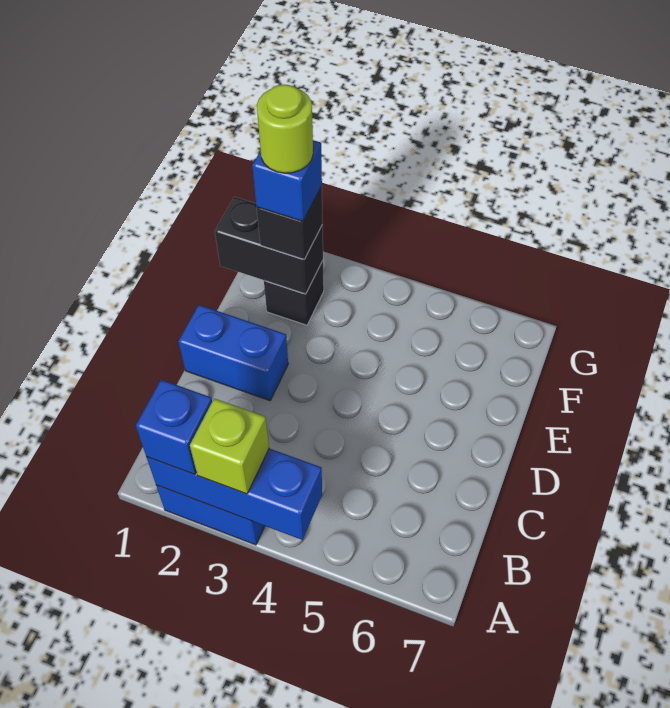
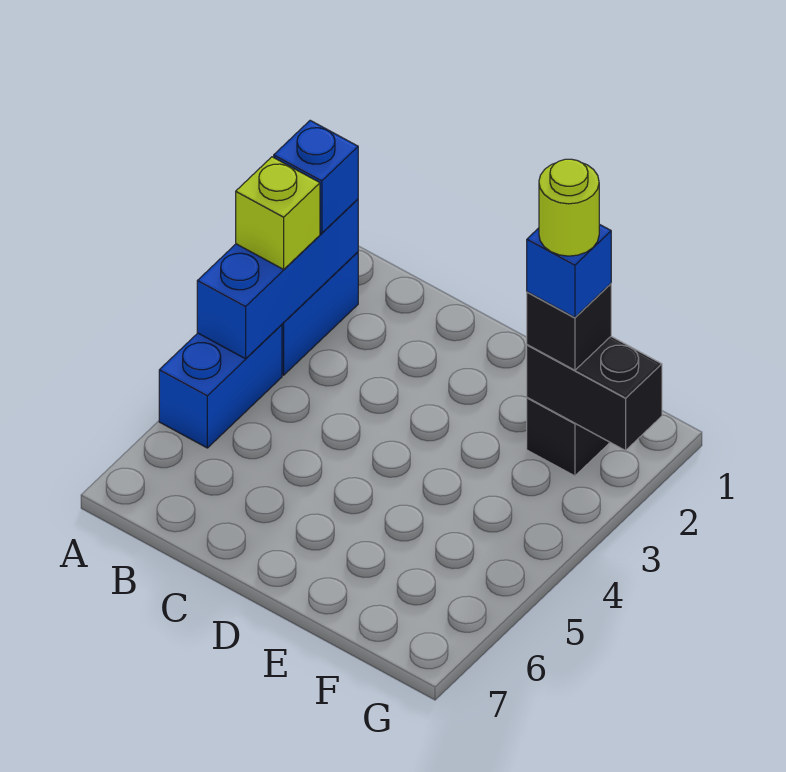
blue 1x2 brick [178,305,288,401] -> blue 1x2 brick moved to [159,325,282,448]
black 1x2 brick [215,197,323,294] -> black 1x2 brick turned to [527,337,662,451]

